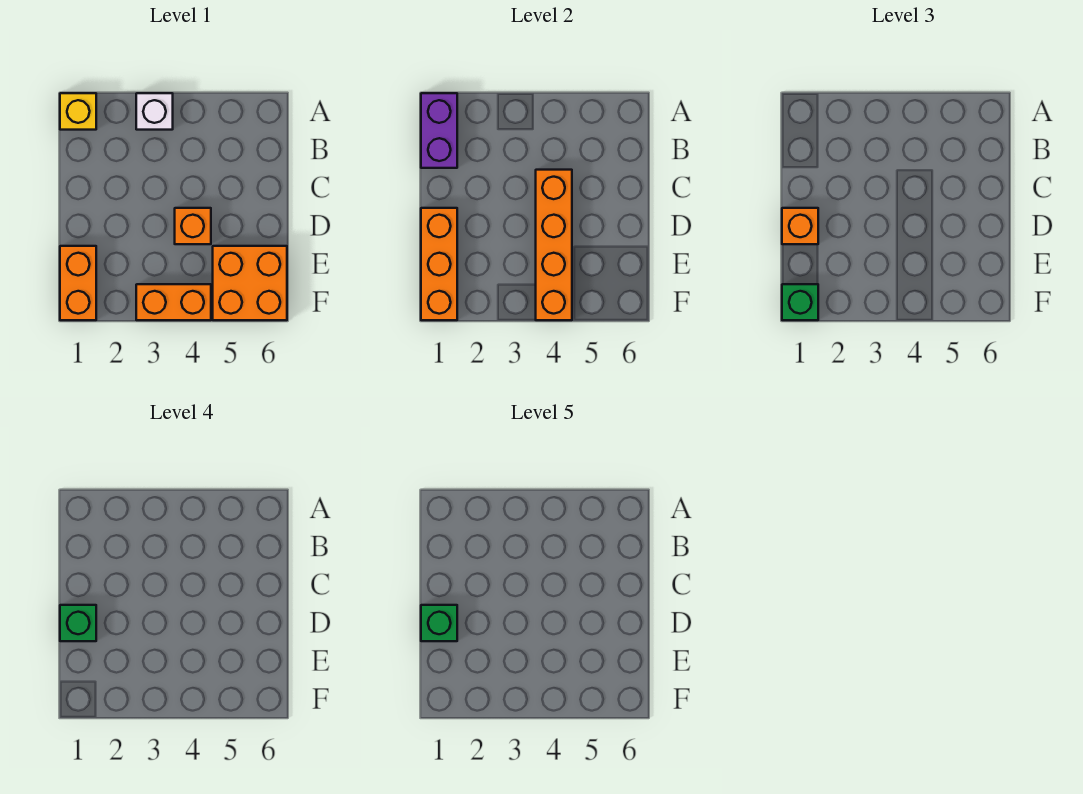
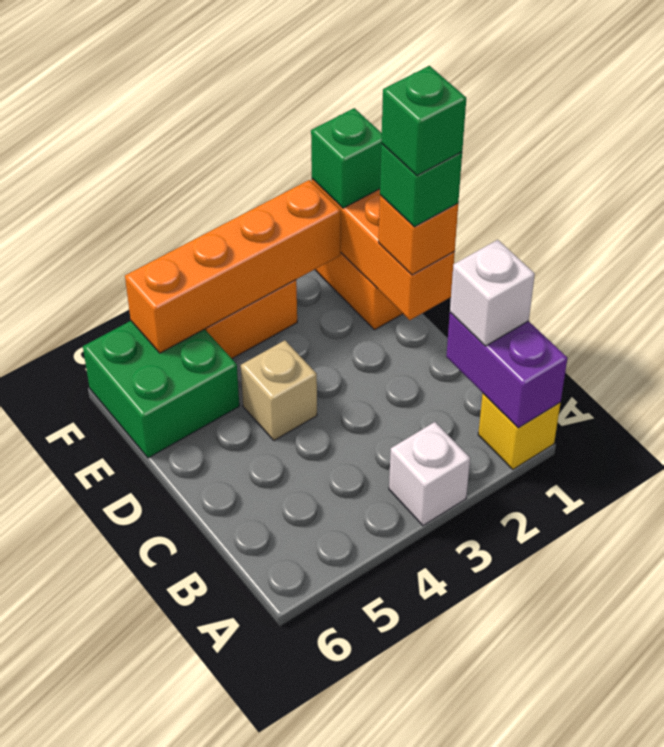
none -> white 1x1 brick [450,240,535,346]
orange 1x4 brick [536,170,572,320] -> orange 1x4 brick turned to [125,180,341,353]
orange 1x1 brick [175,208,211,244] -> tan 1x1 brick [241,340,317,440]
orange 2x2 brick [213,246,287,320] -> green 2x2 brick [83,321,239,458]

